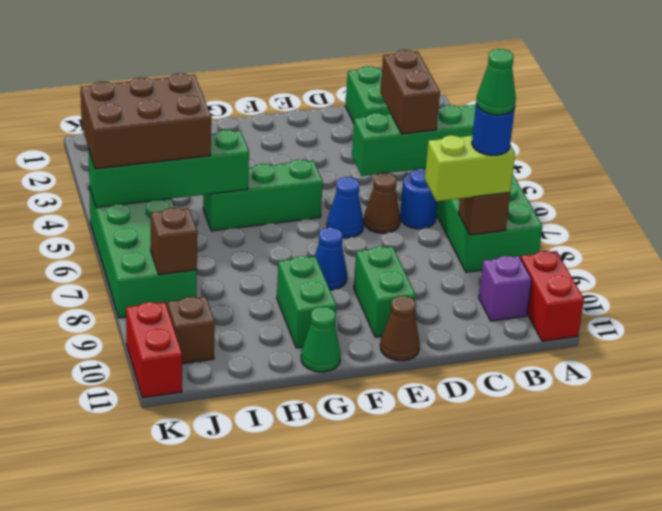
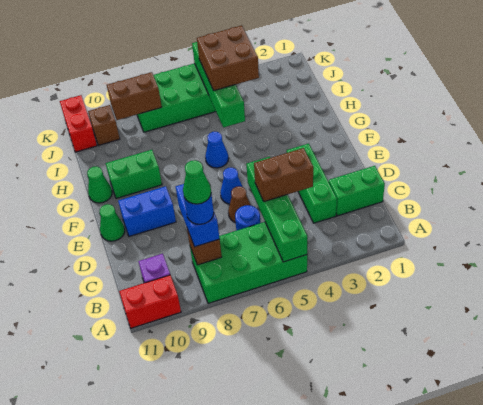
lime 1x2 brick [425,135,515,201] -> blue 1x2 brick [176,184,220,247]
green 1x2 brick [354,246,416,337] -> blue 1x2 brick [118,186,176,236]
brown 1x1 cone [380,296,420,361] -> green 1x1 cone [100,204,125,241]
green 1x3 brick [203,159,323,231] -> green 1x3 brick moved to [287,144,337,223]
blue 1x1 cone [315,227,347,290] -> blue 1x1 cone moved to [205,132,229,168]
brown 2x3 brick [81,73,211,169] -> brown 2x2 brick [197,26,259,90]
brown 1x1 brick [151,208,197,275] -> brown 1x2 brick [107,72,162,120]
red 1x2 brick [126,302,182,398] -> red 1x2 brick turned to [60,95,97,152]

